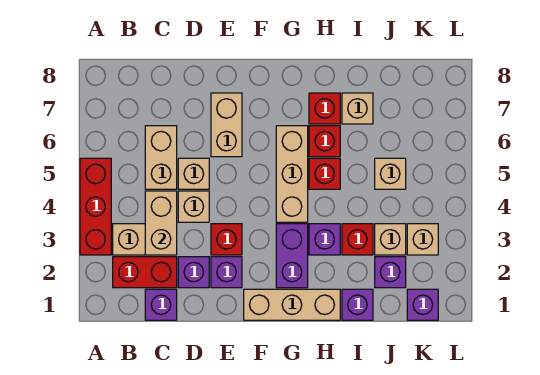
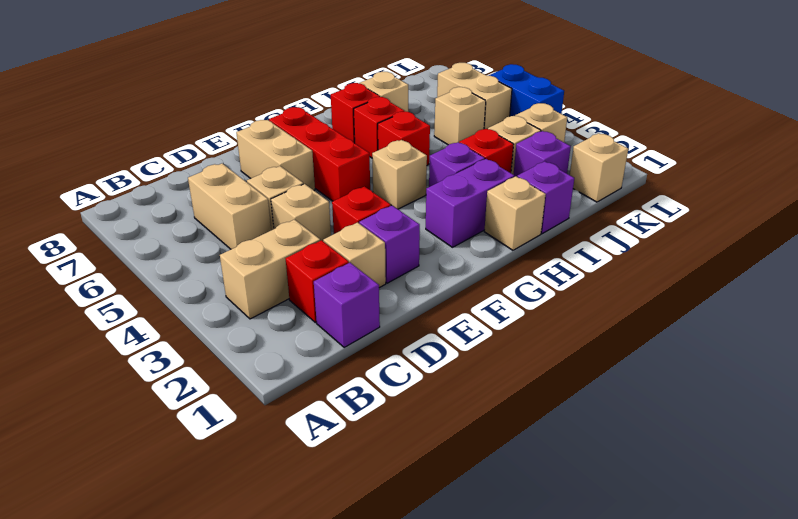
red 1x3 brick [80,158,111,255] -> red 1x3 brick moved to [269,107,370,201]
red 1x2 brick [113,257,177,288] -> red 1x1 brick [286,240,349,323]
tan 1x2 brick [145,191,177,255] -> tan 1x2 brick moved to [437,63,512,129]
purple 1x1 brick [178,257,209,288] -> tan 1x1 brick [323,223,386,288]
tan 1x3 brick [244,289,340,320] -> tan 1x1 brick [484,176,546,250]
purple 1x2 brick [276,224,308,288] -> purple 1x2 brick turned to [426,159,514,247]
tan 1x3 brick [276,126,308,222] -> tan 1x1 brick [372,140,427,209]
purple 1x1 brick [407,289,438,320] -> tan 1x1 brick [570,133,628,202]
none -> blue 1x2 brick [489,64,564,116]

